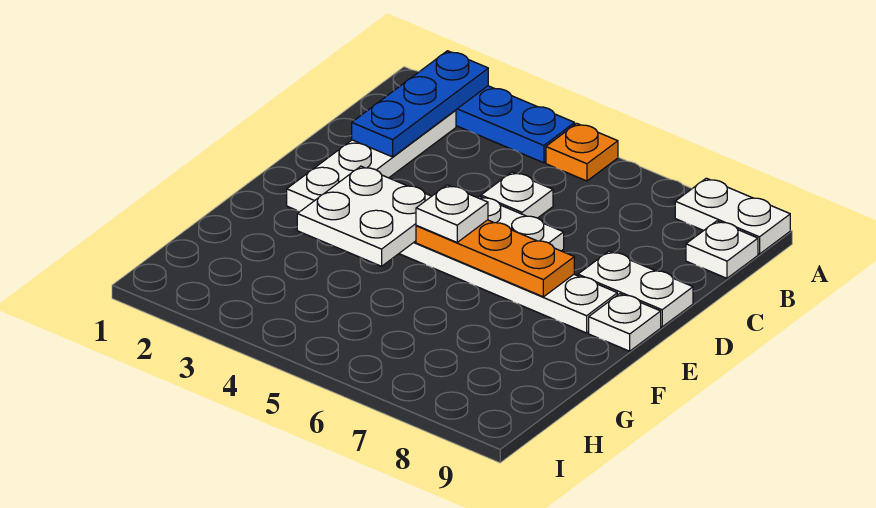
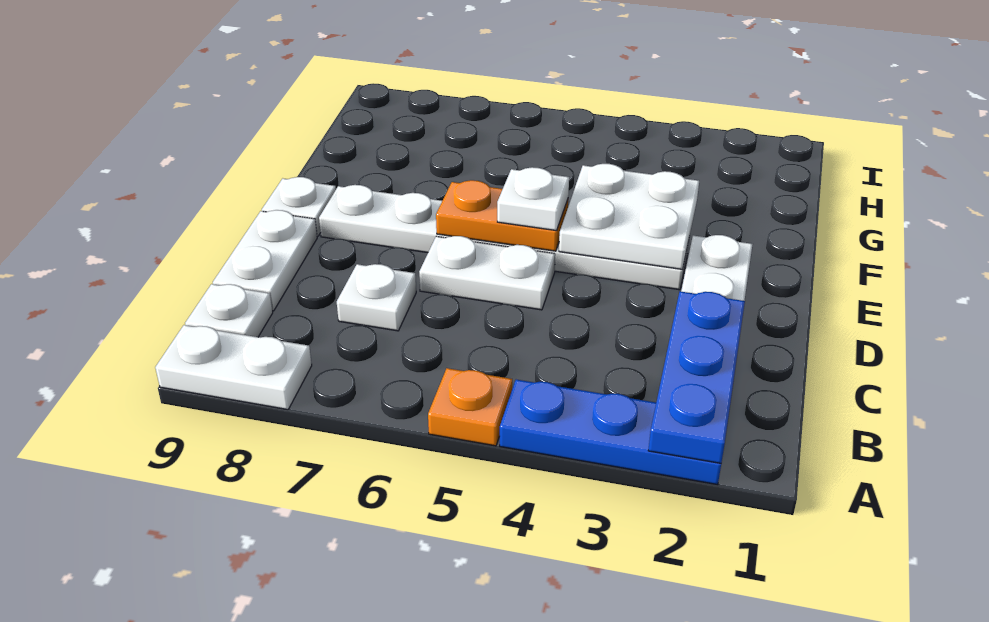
white 1x1 plate [481,172,553,218] -> white 1x1 plate moved to [337,264,416,331]
white 1x2 plate [578,251,693,327] -> white 1x2 plate turned to [213,210,317,311]
orange 1x3 plate [416,220,574,297] -> orange 1x2 plate [436,180,568,251]

